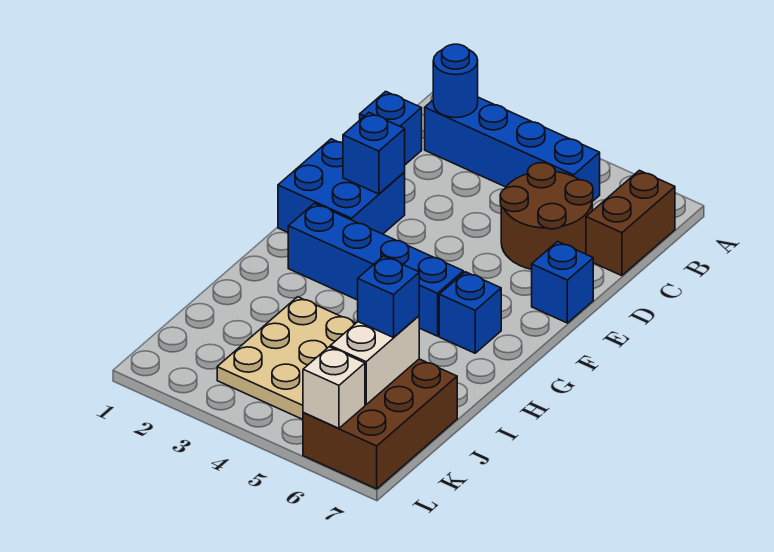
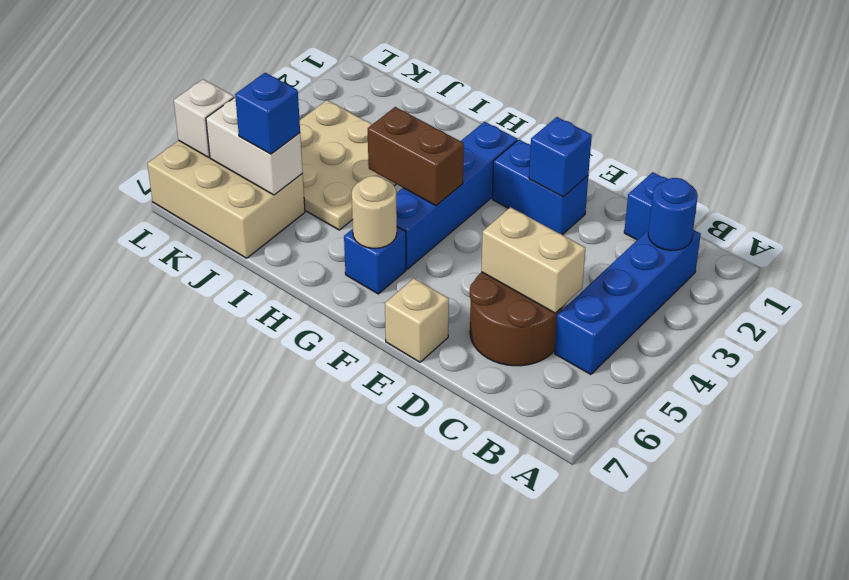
brown 1x2 brick [586,170,675,276] -> brown 1x2 brick moved to [368,107,464,206]
none -> tan 1x2 brick [481,207,585,313]
blue 2x2 brick [278,139,405,234] -> blue 1x2 brick [492,140,588,235]
blue 1x1 brick [532,242,593,323] -> tan 1x1 brick [385,278,449,362]
none -> tan 1x1 round brick [352,176,397,248]
brown 2x3 brick [303,359,457,489] -> tan 2x3 brick [147,140,305,258]

